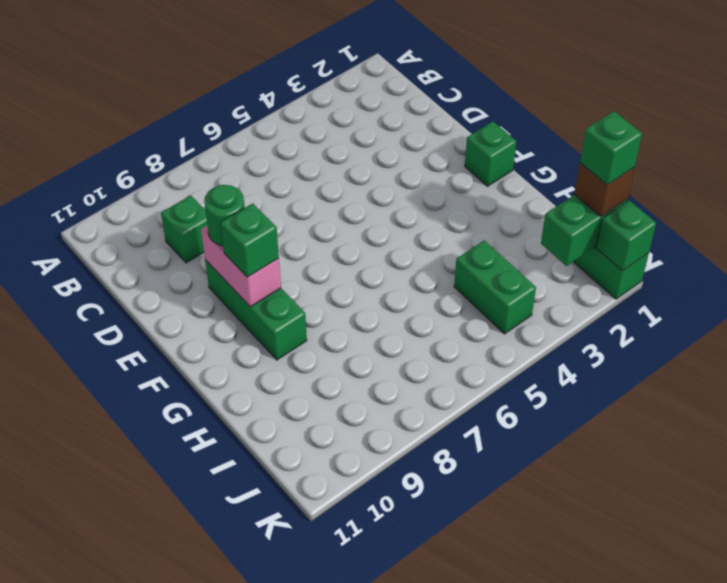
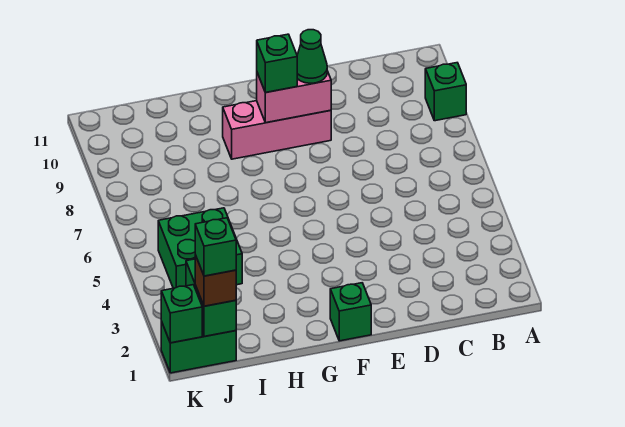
green 1x1 brick [161,196,207,263] -> green 1x1 brick moved to [425,63,466,121]
green 1x3 brick [205,260,307,360] -> pink 1x3 brick [223,101,331,159]
green 1x1 round brick [204,185,245,246] -> green 1x1 cone [297,30,327,83]
green 1x2 brick [454,240,536,334] -> green 2x2 brick [158,208,242,288]

